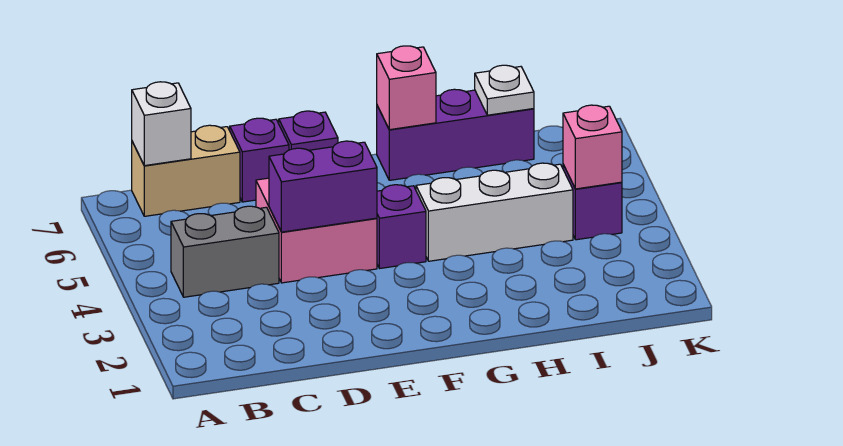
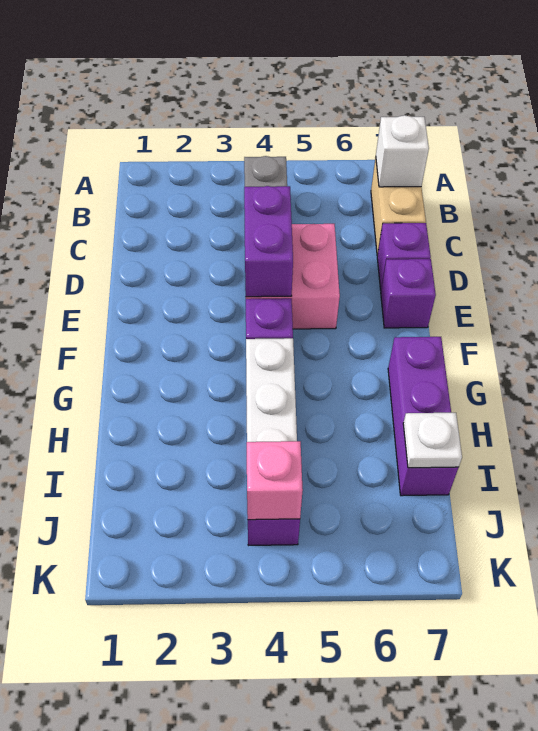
pink 1x1 brick [377,46,436,130] -> none

